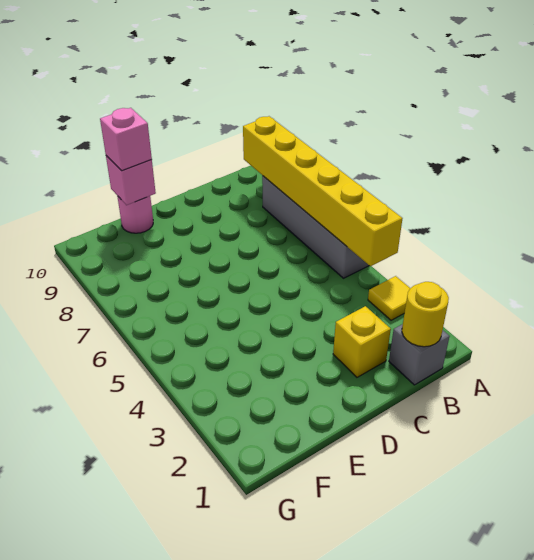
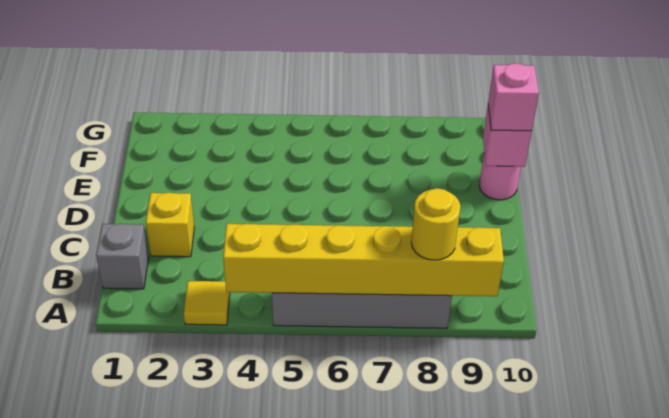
yellow 1x1 round brick [402,282,449,347] -> yellow 1x1 round brick moved to [411,188,461,260]

